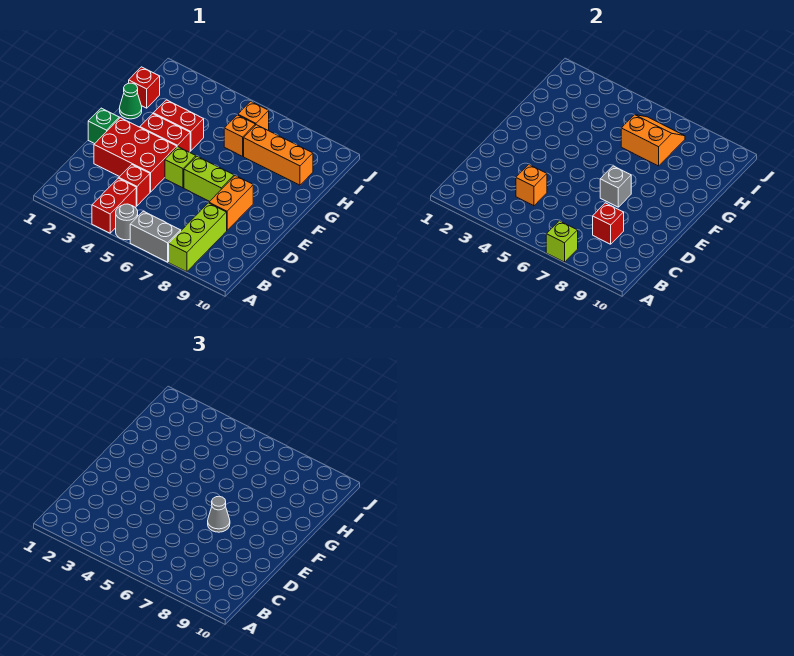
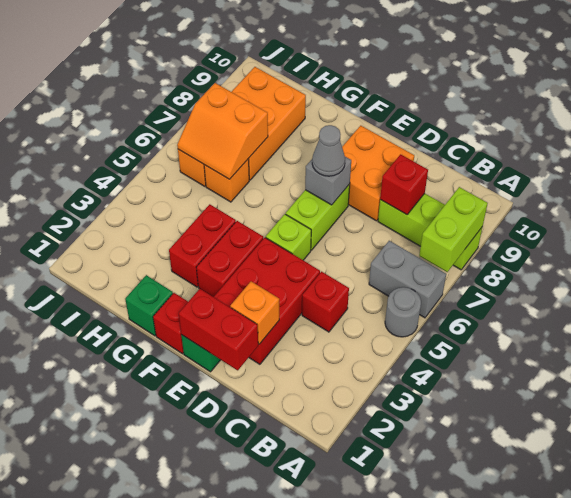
red 1x2 brick [92,178,136,233] -> red 1x2 brick moved to [179,289,258,370]
grey 1x2 brick [130,211,181,262] -> grey 1x2 brick turned to [369,241,446,318]
lime 1x1 brick [546,221,578,262] -> lime 1x2 brick [419,187,488,272]
orange 1x1 brick [516,165,547,206] -> orange 1x1 brick moved to [230,281,279,344]
orange 1x2 brick [209,176,253,230] -> orange 2x2 brick [342,126,414,221]
green 1x1 cone [120,83,142,119] -> green 1x1 brick [125,275,173,336]
red 1x1 brick [129,67,160,108] -> red 1x1 brick moved to [153,293,188,354]
orange 2x2 slope [621,115,685,166] -> orange 2x2 slope turned to [177,83,268,179]
orange 1x3 brick [244,125,313,185] -> orange 2x3 brick [232,67,306,180]

